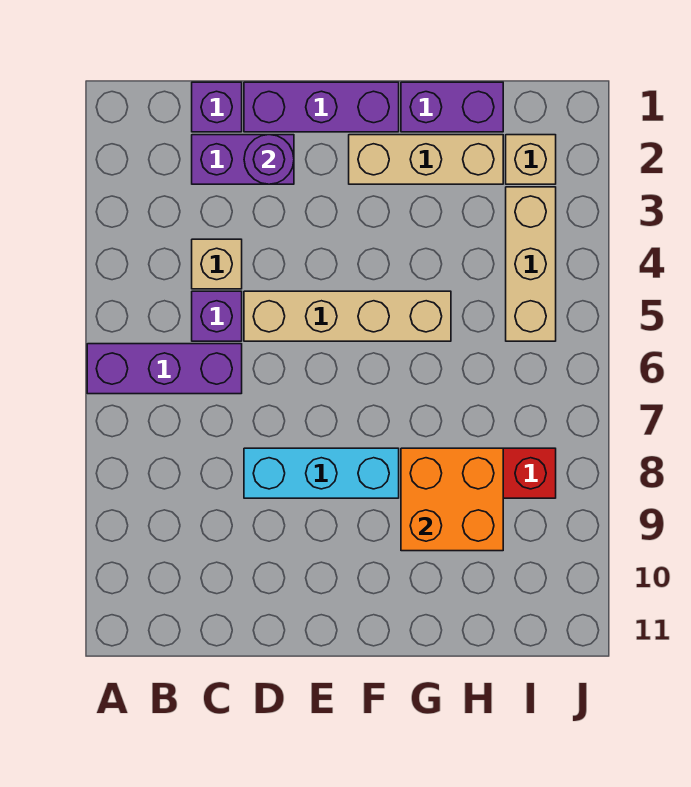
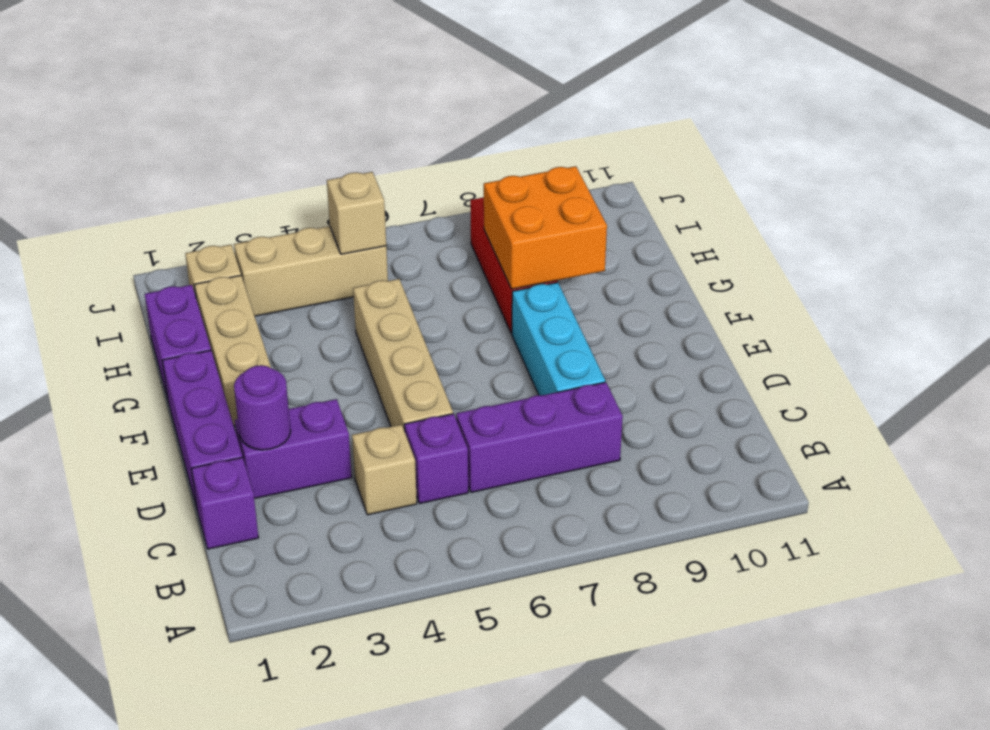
purple 1x3 brick [87,344,242,394] -> purple 1x3 brick turned to [456,382,623,492]
purple 1x2 brick [192,135,294,184] -> purple 1x2 brick turned to [235,399,352,499]
none -> tan 1x1 brick [327,172,386,254]

